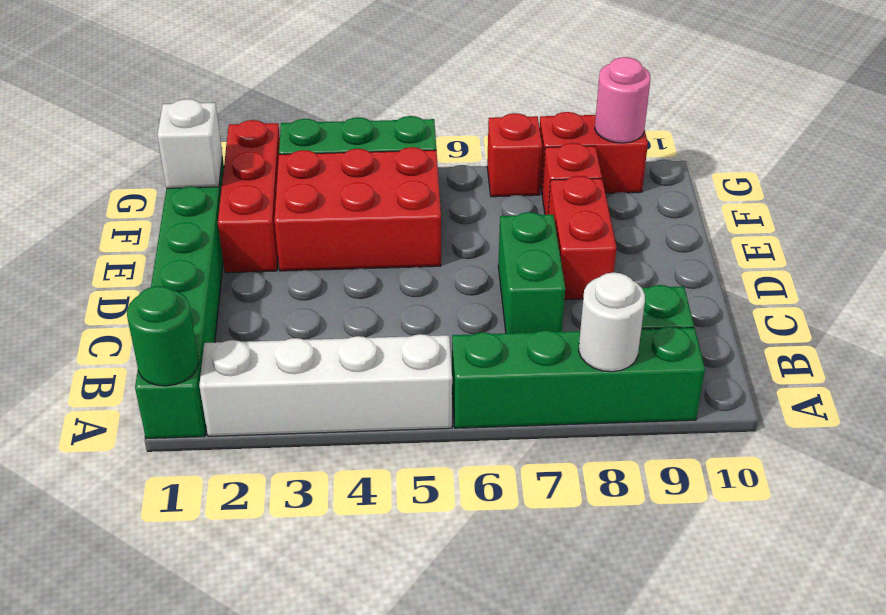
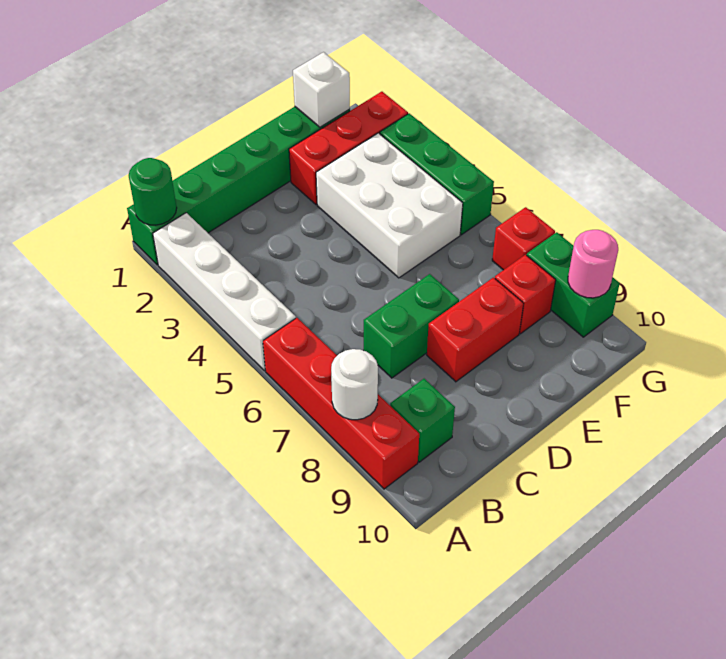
green 1x4 brick [452,327,705,428] -> red 1x4 brick [263,318,419,489]
red 2x3 brick [274,147,441,271] -> white 2x3 brick [316,133,463,278]
red 1x2 brick [540,112,648,193] -> green 1x2 brick [527,232,620,337]

